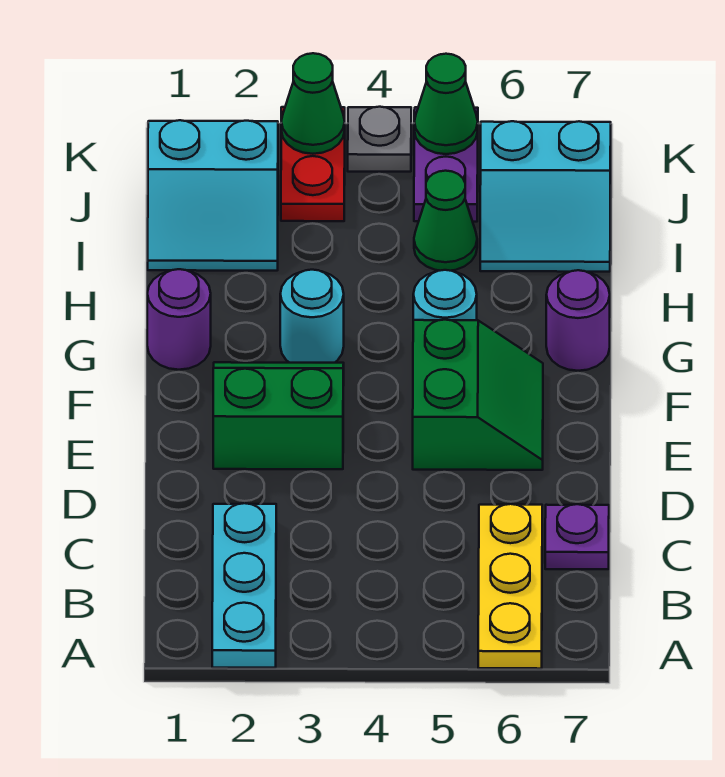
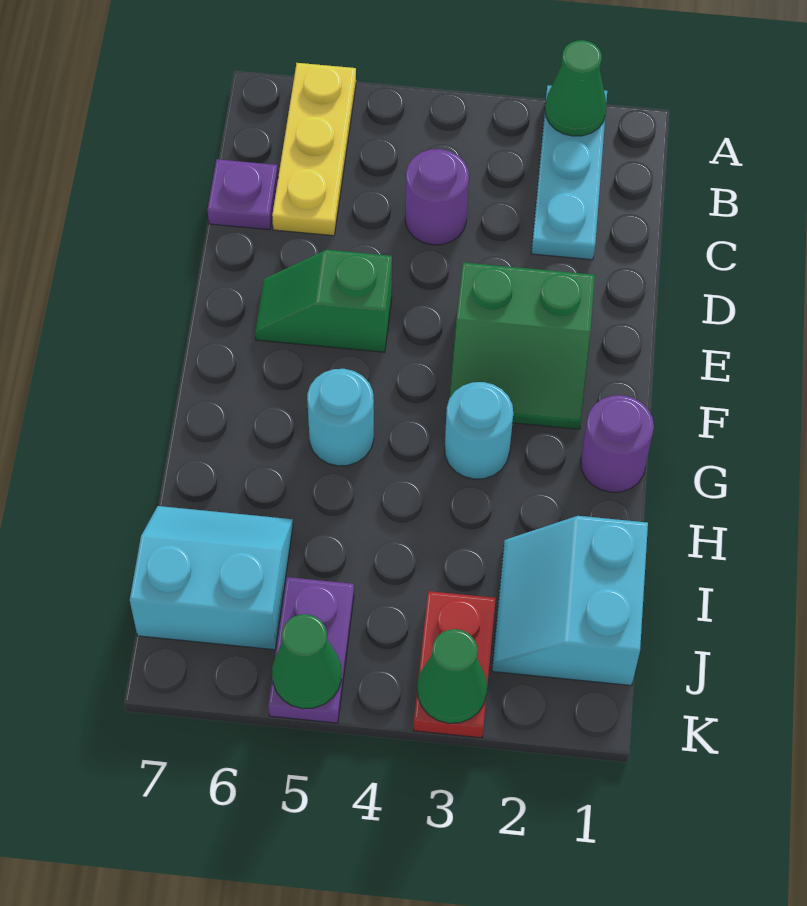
green 2x2 slope [413,320,543,470] -> green 1x2 slope [255,250,392,352]
purple 1x1 round brick [546,270,610,371] -> purple 1x1 round brick moved to [405,149,469,245]
cyan 2x2 slope [148,120,278,271] -> cyan 2x2 slope turned to [492,516,648,685]
green 1x1 cone [414,171,477,271] -> green 1x1 cone moved to [545,40,607,136]
grey 1x1 plate [348,107,411,172] -> none

